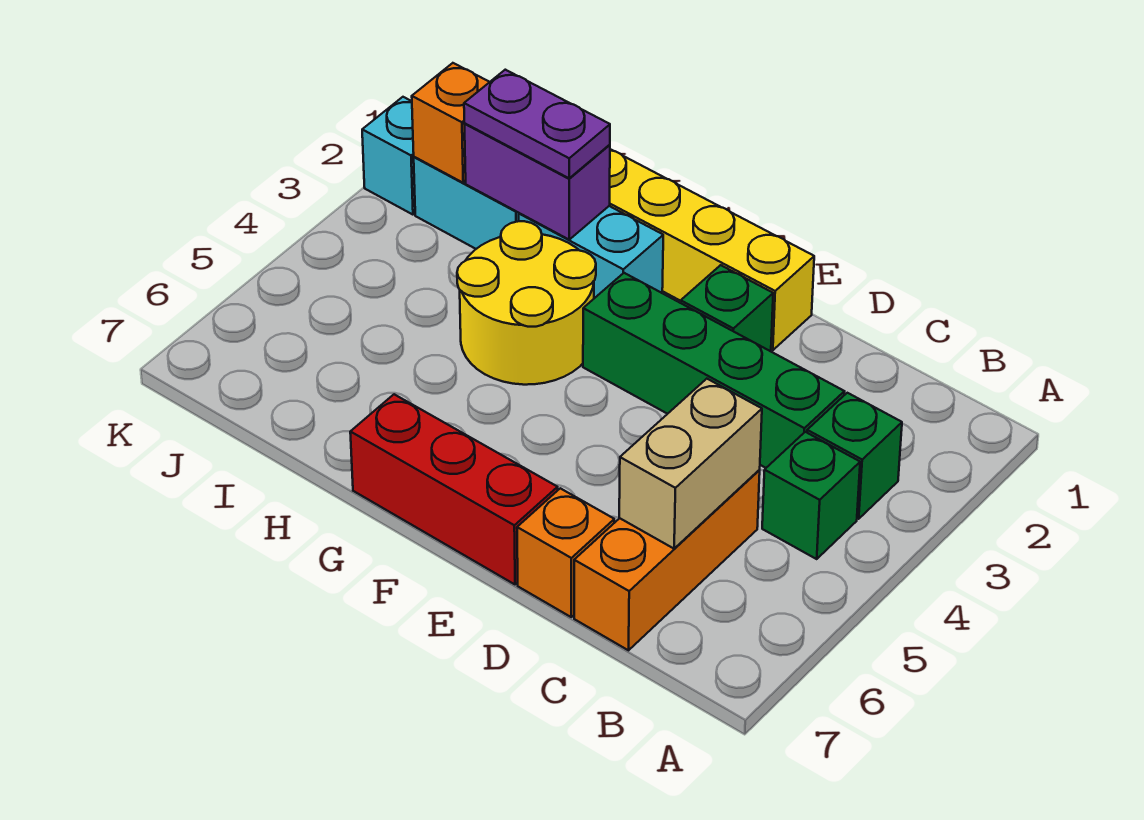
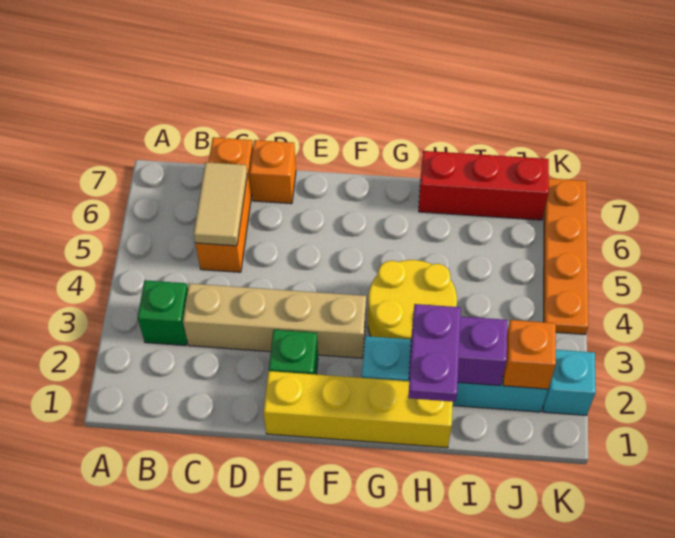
green 1x1 brick [762,432,860,559] -> none
green 1x4 brick [583,273,844,468] -> tan 1x4 brick [183,283,366,358]
tan 1x2 brick [619,379,762,549] -> tan 1x2 tile [194,162,247,246]
red 1x3 brick [350,394,558,584] -> red 1x3 brick moved to [419,151,549,220]
purple 1x2 plate [464,70,610,178] -> purple 1x2 plate turned to [408,304,461,402]
none -> orange 1x4 plate [544,178,588,334]

